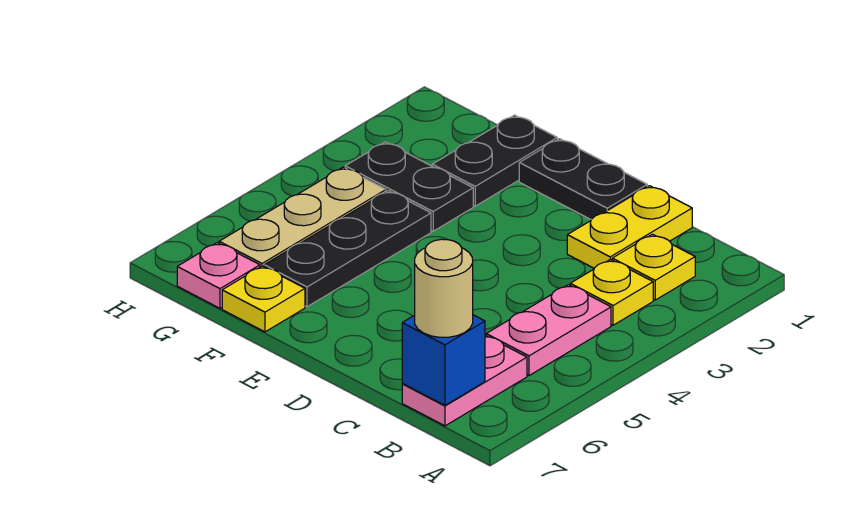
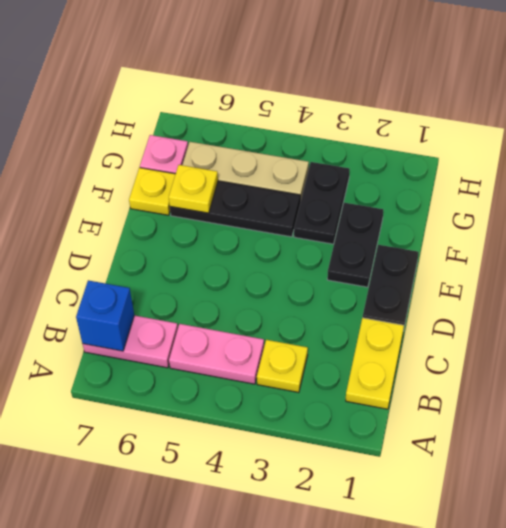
yellow 1x1 plate [612,234,695,300] -> yellow 1x1 plate moved to [169,165,218,213]
tan 1x1 round brick [415,239,473,337] -> none
yellow 1x2 plate [567,186,692,268] -> yellow 1x2 plate turned to [346,318,404,409]
black 1x2 plate [432,115,557,206] -> black 1x2 plate turned to [327,203,383,287]

